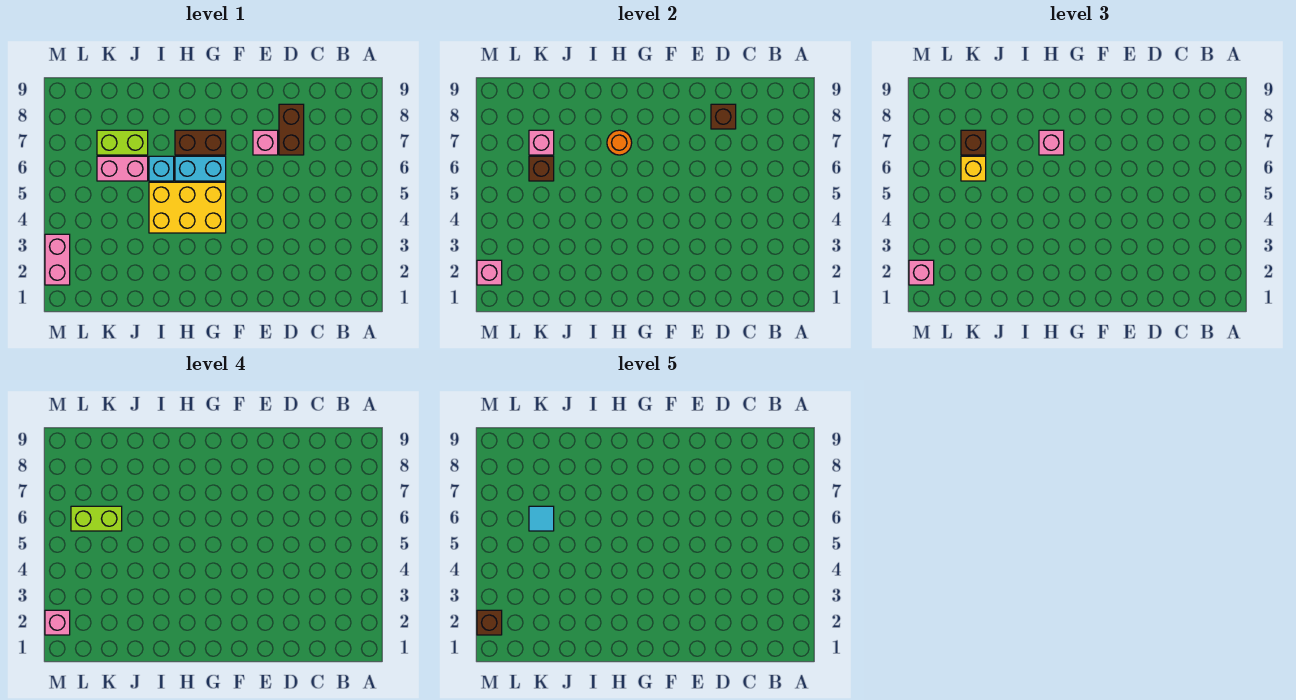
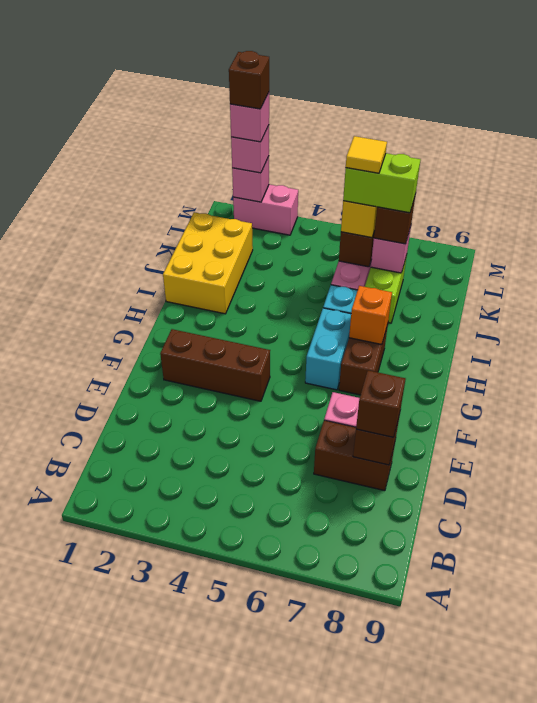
none -> brown 1x1 brick [356,370,405,437]
none -> brown 1x3 brick [160,329,270,401]
yellow 2x3 brick [149,182,226,233] -> yellow 2x3 brick moved to [163,212,253,314]
orange 1x1 round brick [607,130,632,155] -> orange 1x1 brick [349,286,392,345]
pink 1x1 brick [1039,130,1064,155] -> none
lime 1x2 brick [71,506,122,531] -> lime 1x2 brick turned to [343,153,421,213]
cyan 1x1 tile [529,506,554,531] -> yellow 1x1 tile [346,136,387,173]

